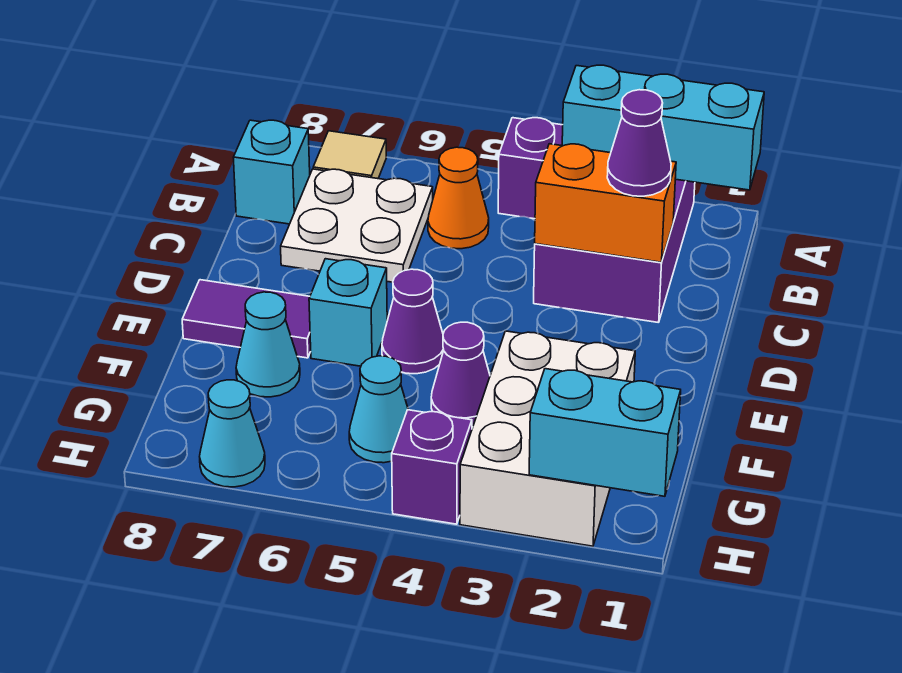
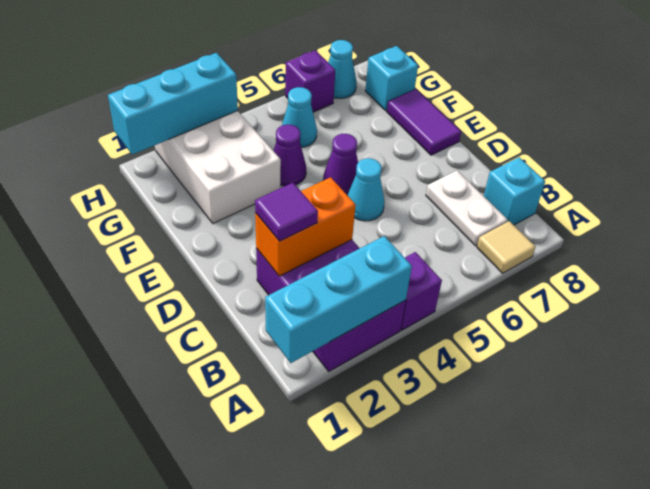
orange 1x1 cone [428,147,489,249] -> none
white 2x2 plate [281,169,433,282] -> white 1x2 plate [426,171,508,246]
purple 1x1 cone [607,90,671,196] -> purple 1x1 tile [255,183,318,241]
cyan 1x1 brick [309,259,387,366] -> cyan 1x1 brick moved to [365,46,418,111]
purple 1x2 tile [182,280,311,358] -> purple 1x2 tile turned to [387,89,461,155]
cyan 1x1 cone [236,292,300,397] -> cyan 1x1 cone moved to [347,158,384,221]
cyan 1x2 brick [529,369,681,496] -> cyan 1x3 brick [108,53,238,155]
purple 1x1 brick [392,410,472,524] -> purple 1x1 brick moved to [285,50,335,112]

